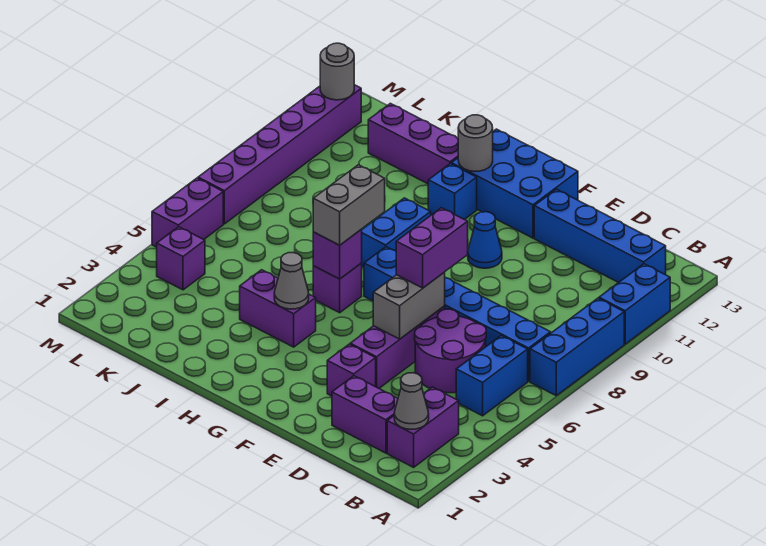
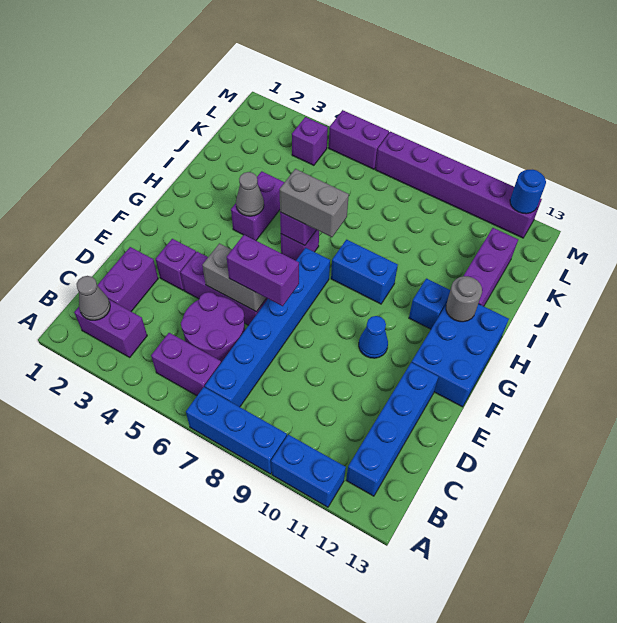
blue 1x2 brick [456,335,528,416] -> purple 1x2 brick [151,333,221,396]
grey 1x1 round brick [320,43,354,100] -> blue 1x1 round brick [510,170,546,214]

